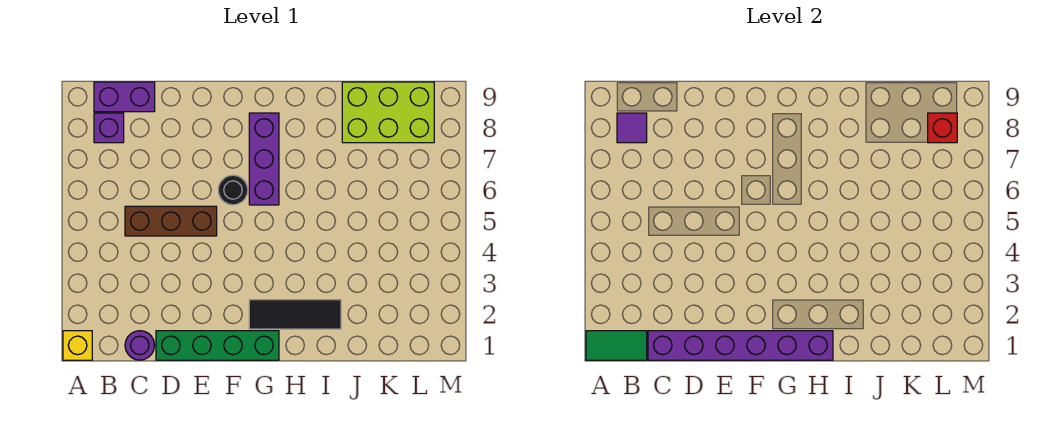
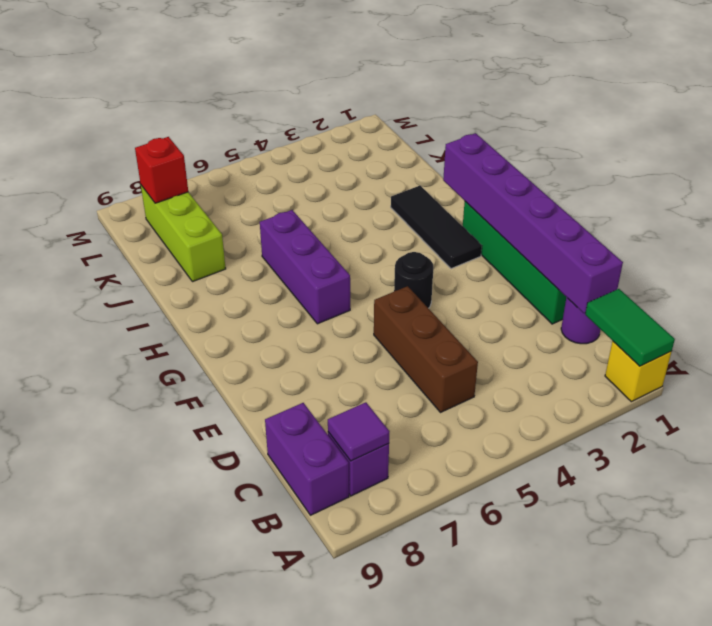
black 1x1 round brick [218,175,248,205] -> black 1x1 round brick moved to [394,252,433,308]
purple 1x3 brick [249,113,279,205] -> purple 1x3 brick turned to [260,210,350,324]
lime 2x3 brick [342,82,434,143] -> lime 1x3 brick [141,185,226,282]

